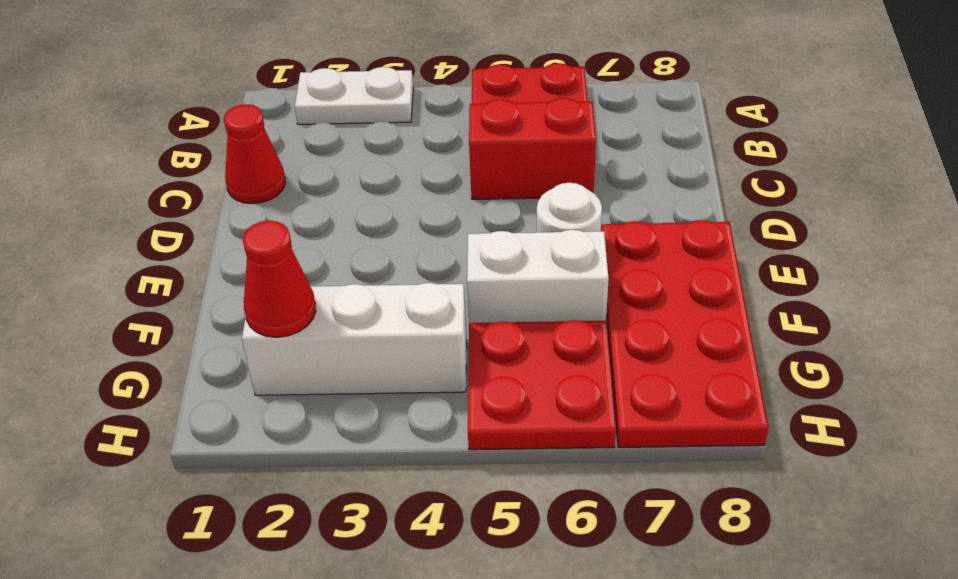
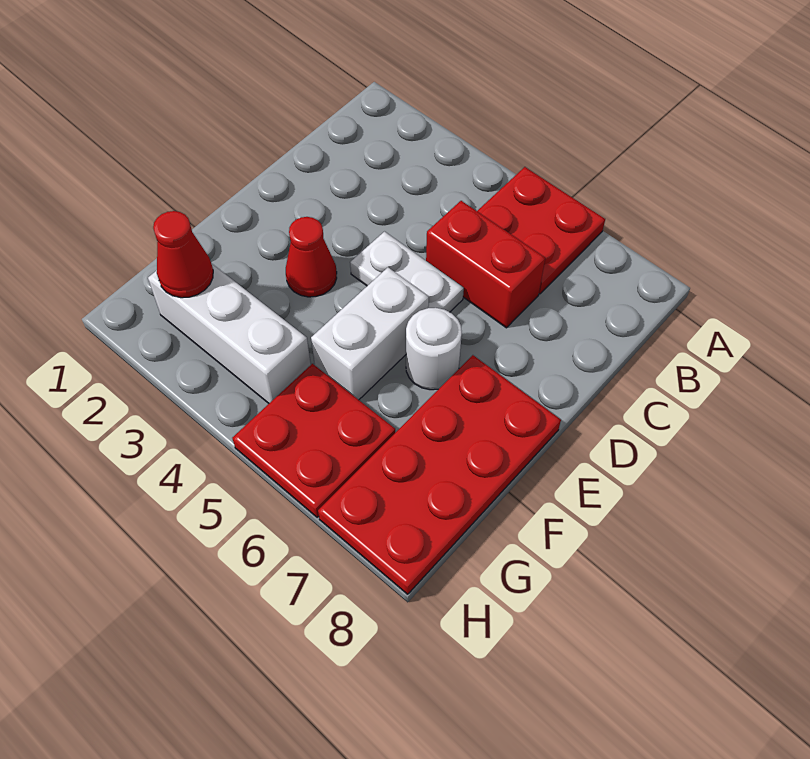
white 1x2 plate [295,67,413,124] -> white 1x2 plate moved to [350,232,464,312]
red 1x1 cone [224,104,285,204] -> red 1x1 cone moved to [286,217,337,297]
white 1x2 brick [467,230,609,323] -> white 1x2 brick turned to [311,267,429,400]

